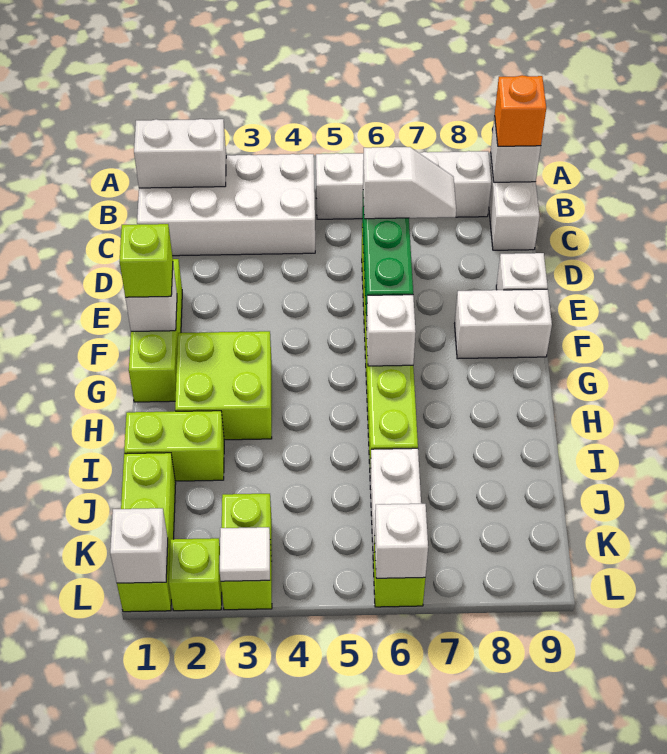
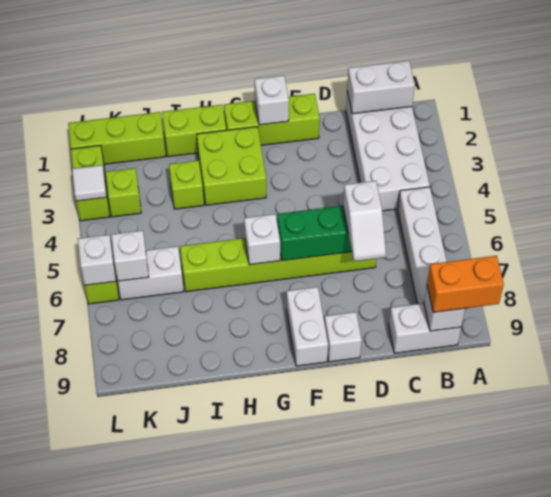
white 1x2 brick [134,119,226,188] -> white 1x2 brick turned to [347,61,415,114]
orange 1x1 brick [495,75,546,146] -> orange 1x2 brick [427,256,504,312]
lime 1x1 brick [120,224,173,297] -> lime 1x1 brick moved to [169,160,204,209]
lime 1x2 brick [124,411,224,481] -> lime 1x2 brick turned to [162,105,226,157]
white 1x1 brick [110,508,168,583] -> white 1x1 brick moved to [111,230,149,281]

